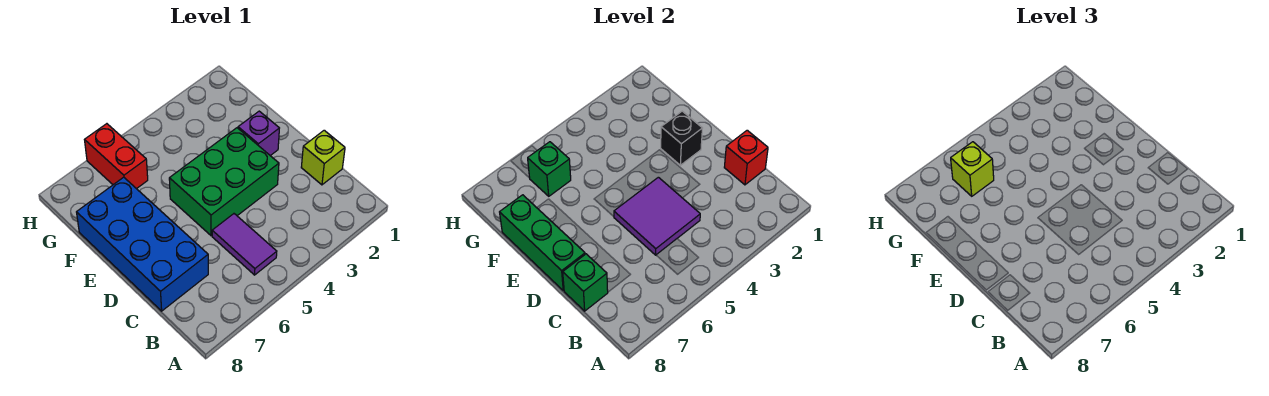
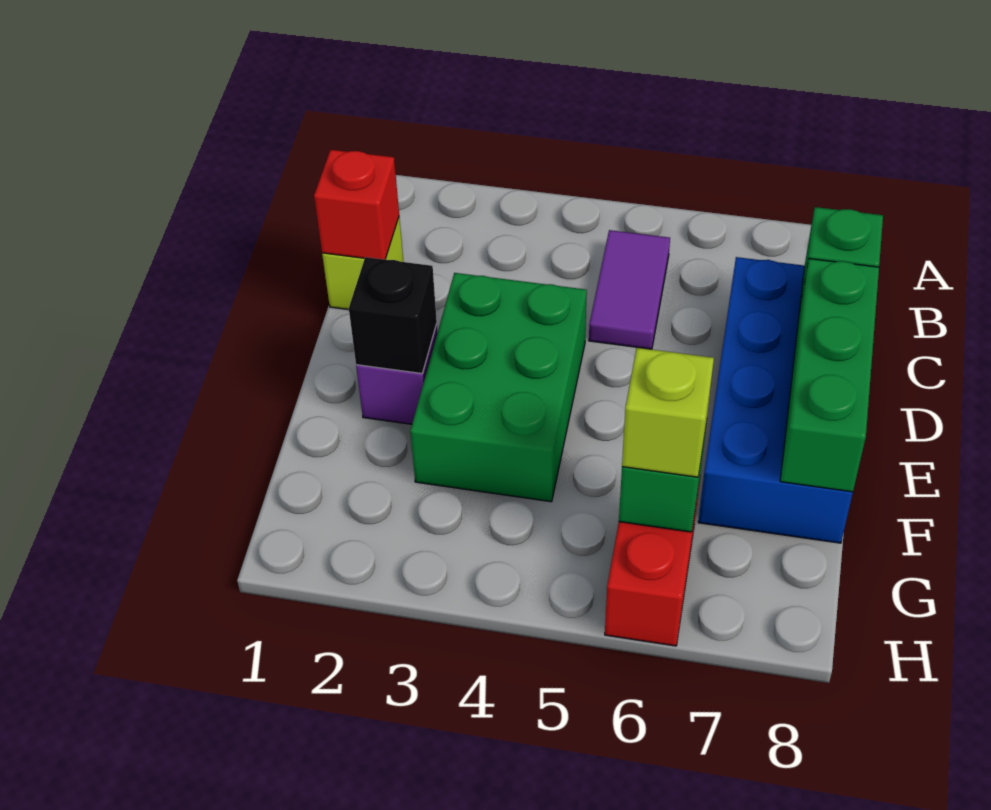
purple 2x2 tile [614,177,700,255] -> none
green 2x3 brick [169,128,279,236] -> green 2x3 brick turned to [410,273,587,502]

